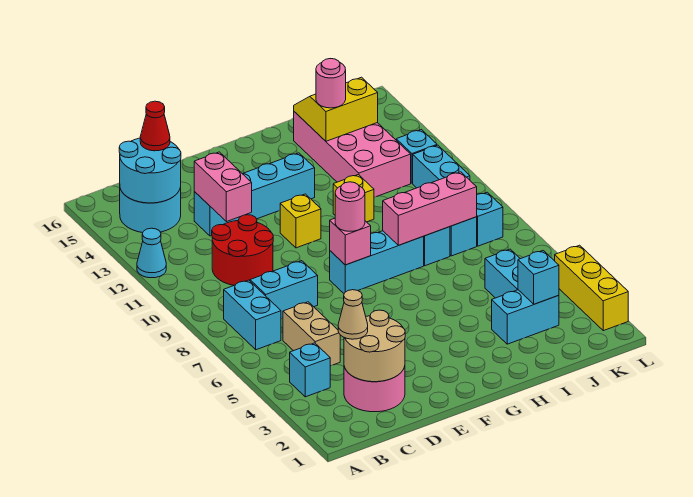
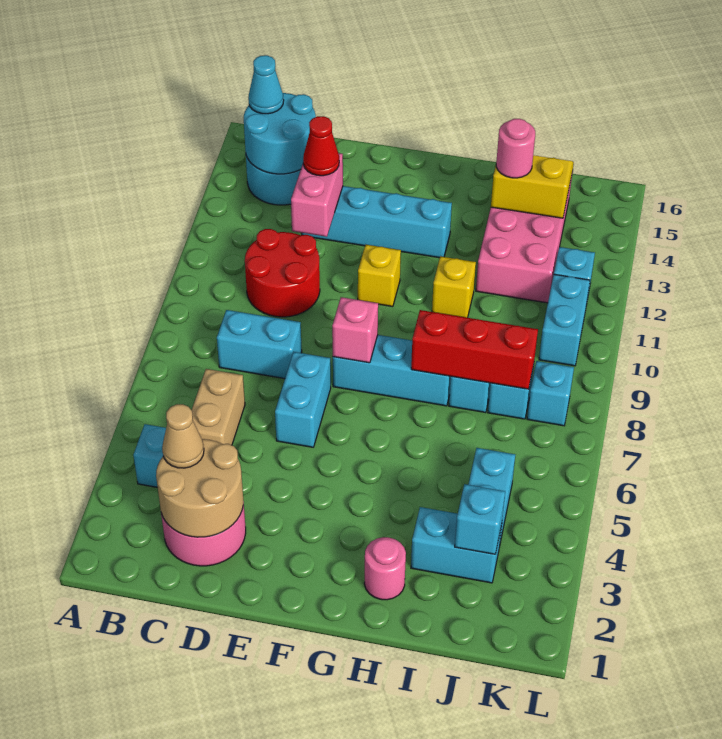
cyan 1x1 cone [137,228,166,278] -> cyan 1x1 cone moved to [248,55,284,114]
cyan 1x2 brick [224,280,281,350] -> cyan 1x2 brick moved to [275,352,331,447]
red 1x1 cone [140,101,170,151] -> red 1x1 cone moved to [303,116,339,176]
pink 1x1 round brick [335,182,365,231] -> pink 1x1 round brick moved to [364,537,406,600]
pink 1x3 brick [383,172,477,245] -> red 1x3 brick [411,310,538,389]
yellow 1x3 brick [555,245,628,331] -> none

